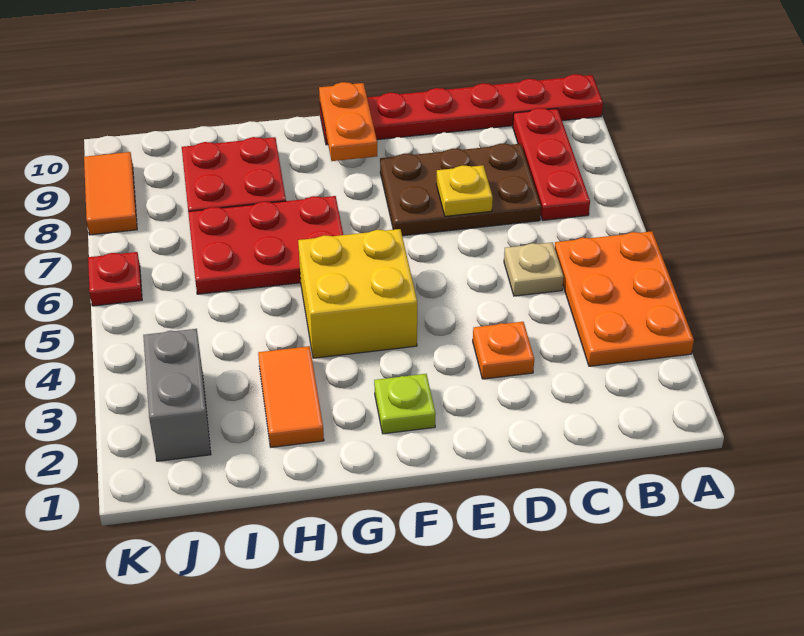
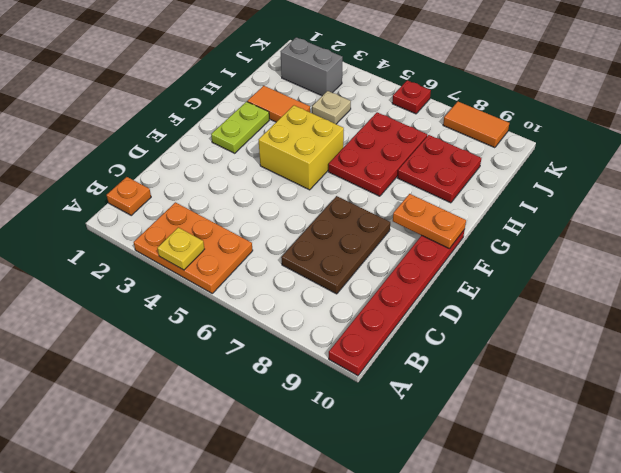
red 1x3 plate [513,108,590,220] -> none
tan 1x1 plate [504,242,564,296] -> tan 1x1 plate moved to [312,91,351,124]
orange 1x1 plate [473,322,534,379] -> orange 1x1 plate moved to [107,177,151,215]
yellow 1x1 plate [436,165,493,216] -> yellow 1x1 plate moved to [157,227,204,270]
lime 1x1 plate [374,374,436,434] -> lime 1x2 plate [211,101,269,153]

